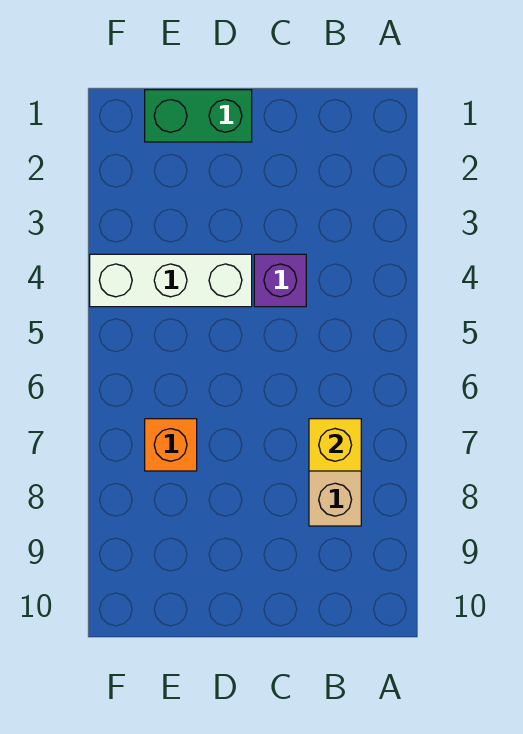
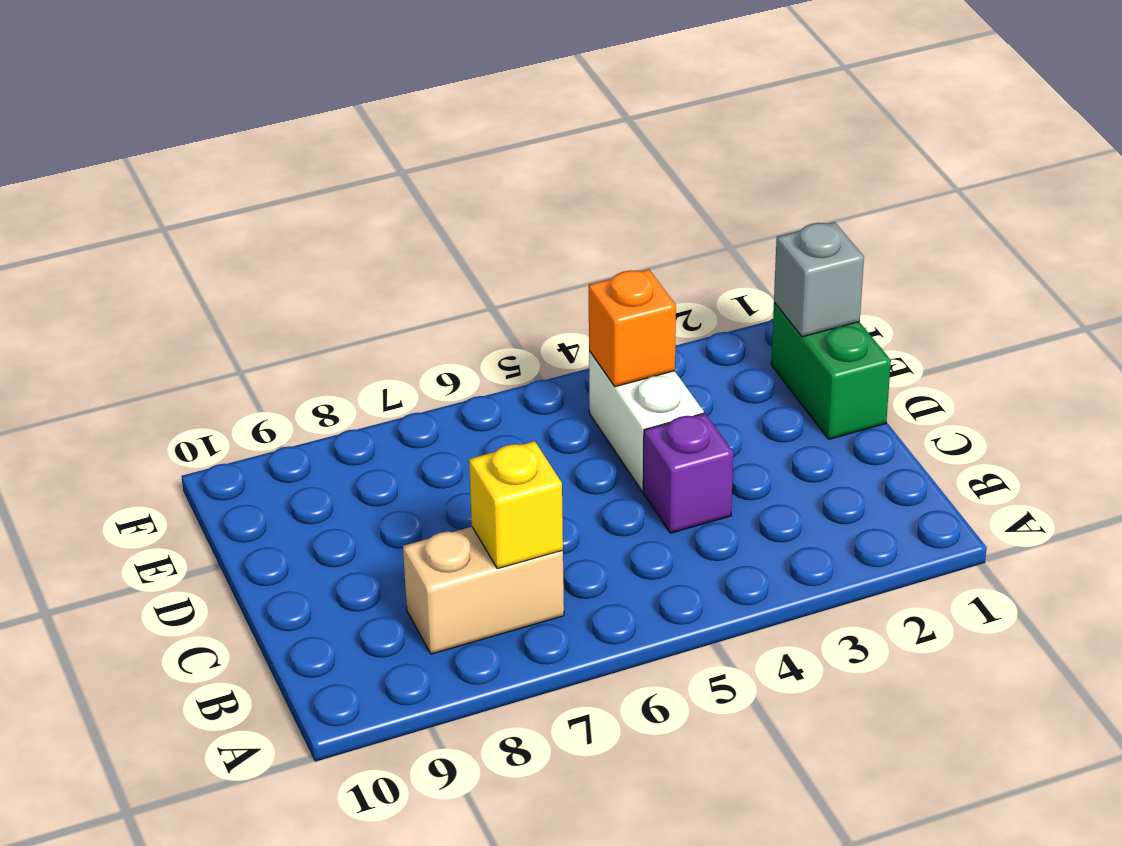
white 1x3 brick [90,254,252,307] -> white 1x2 brick [589,351,704,491]
none -> grey 1x1 brick [774,222,864,337]
orange 1x1 brick [145,419,197,471] -> orange 1x1 brick moved to [589,269,676,387]

